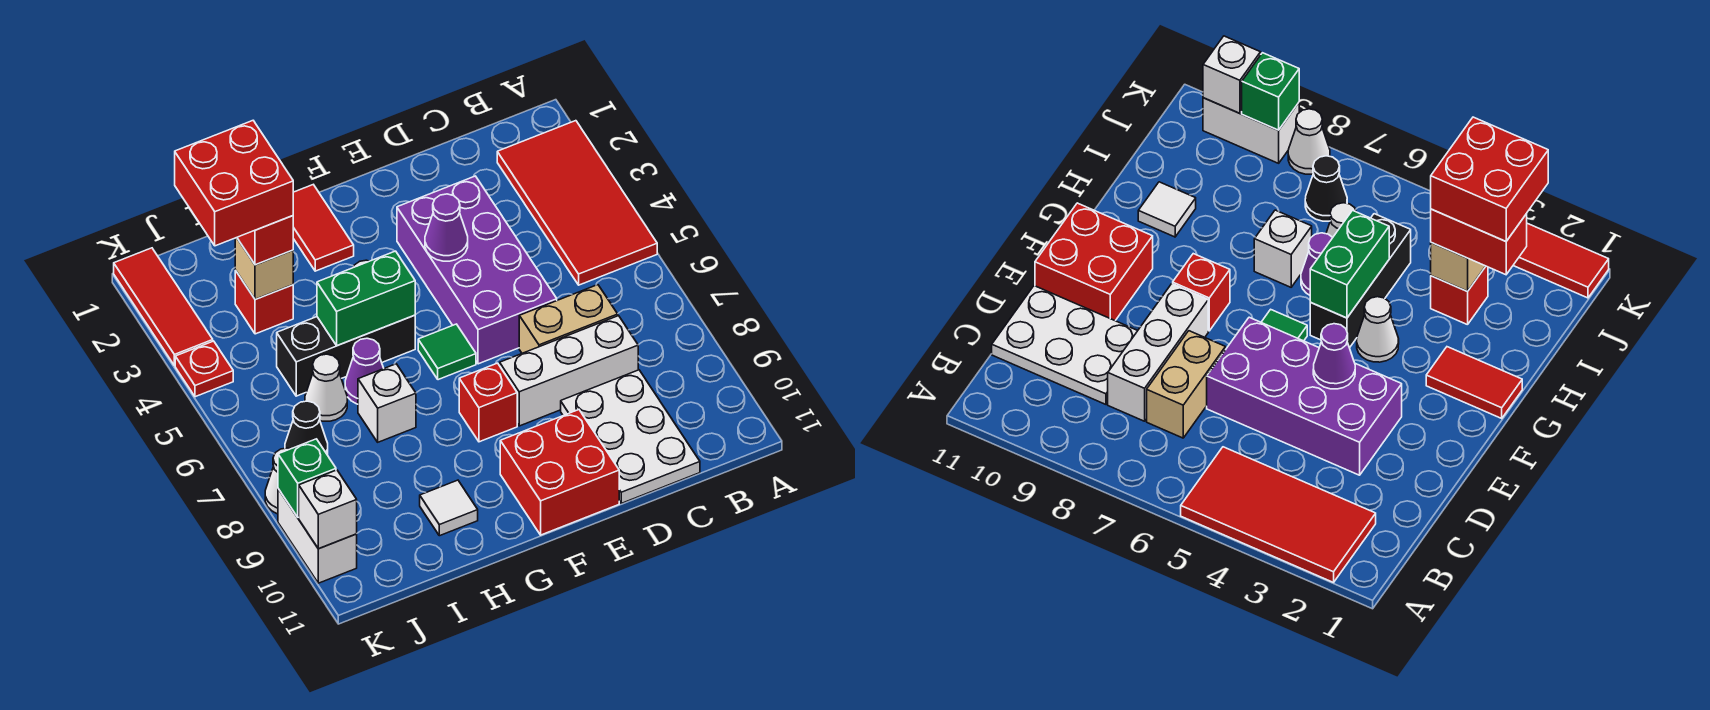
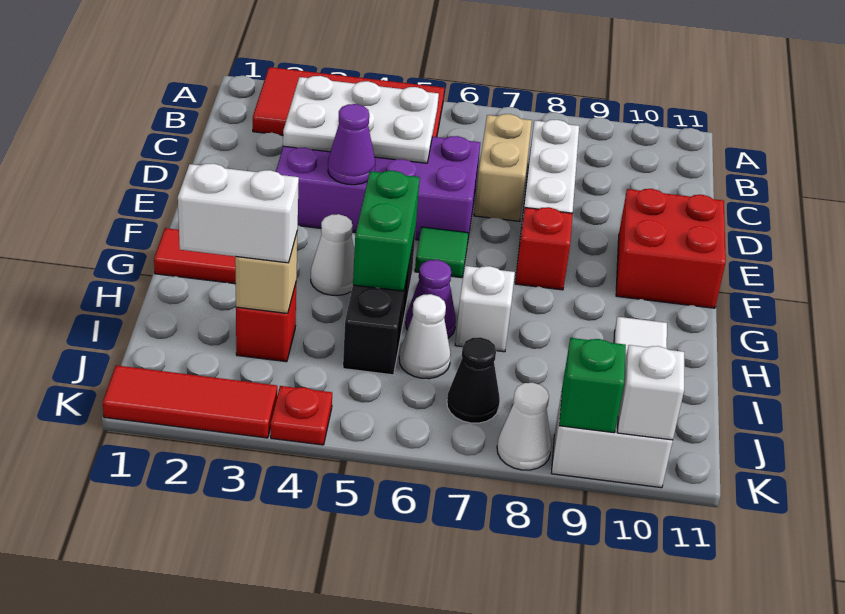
white 2x3 plate [561,370,700,503] -> white 2x3 plate moved to [283,76,439,163]
red 1x2 brick [237,216,293,265] -> white 1x2 brick [178,164,299,263]
red 2x2 brick [175,121,293,246] -> none

